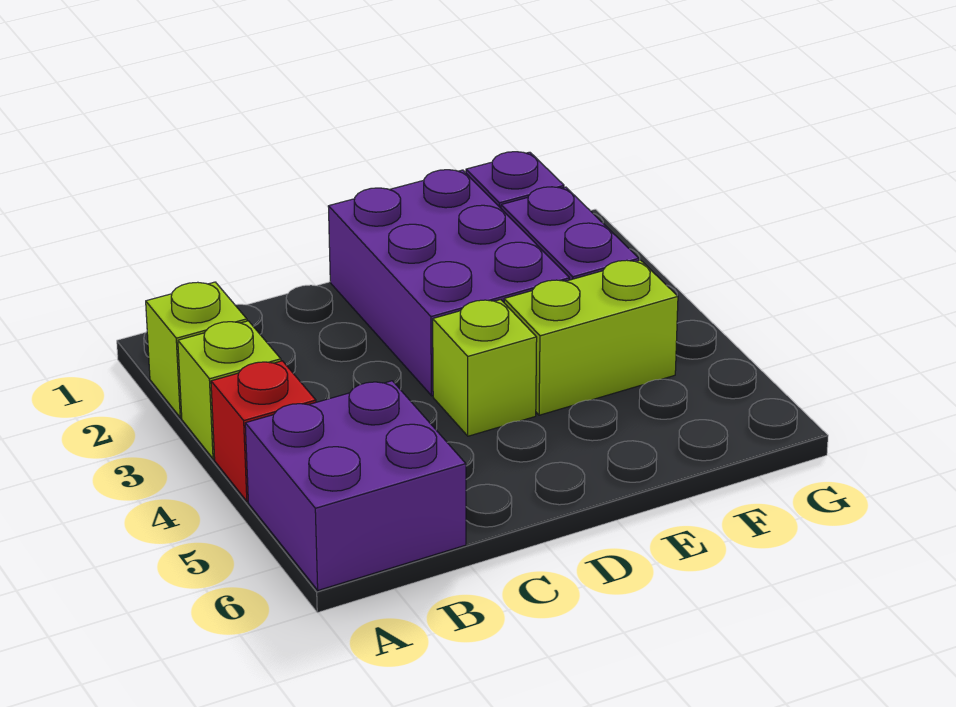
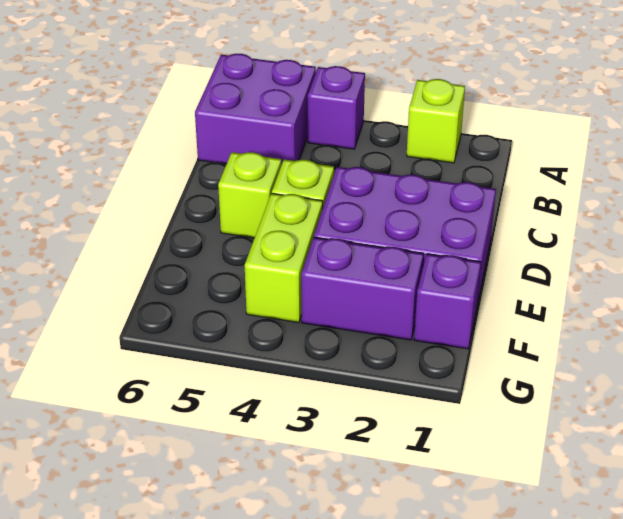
lime 1x1 brick [178,321,281,459] -> lime 1x1 brick moved to [218,152,281,238]
red 1x1 brick [211,361,316,501] -> purple 1x1 brick [308,66,365,149]

